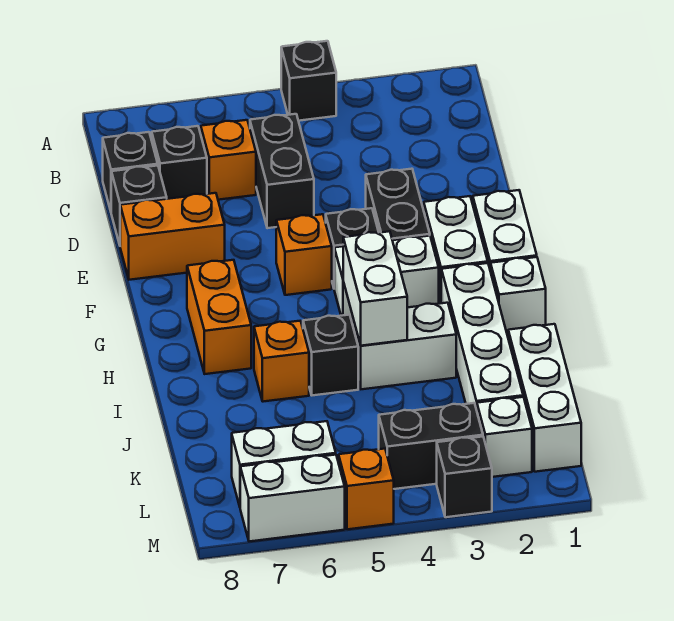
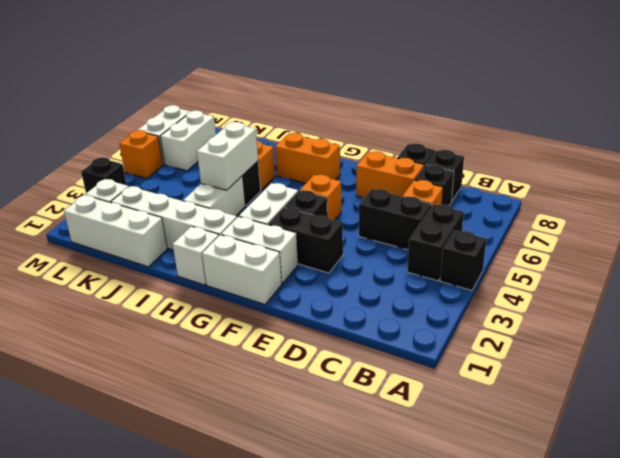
orange 1x2 brick [120,193,225,280] -> orange 1x2 brick turned to [356,151,424,198]
white 1x2 brick [343,231,407,346] -> white 1x2 brick turned to [197,122,258,190]
black 1x2 brick [379,403,483,489] -> black 1x2 brick moved to [407,204,464,281]

